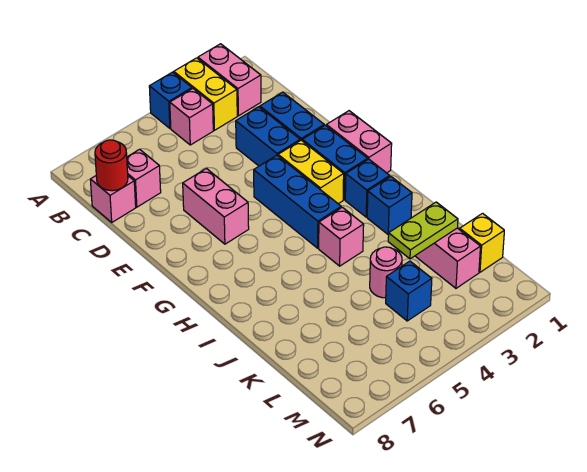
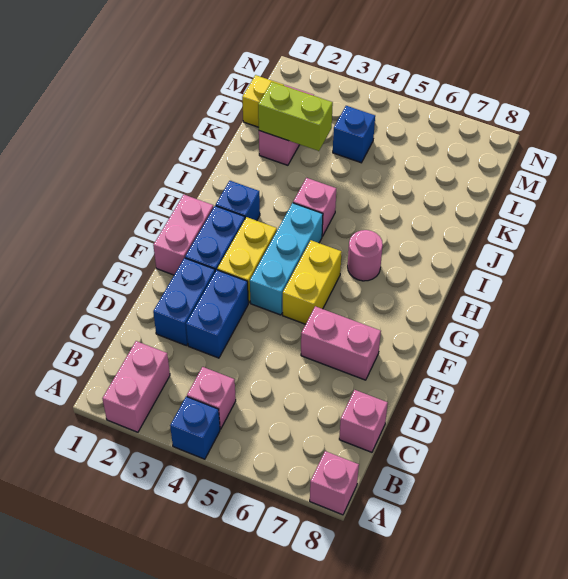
yellow 1x2 brick [174,58,237,130] -> yellow 1x2 brick moved to [283,240,342,324]
pink 1x1 brick [127,149,161,207] -> pink 1x1 brick moved to [310,451,359,515]
red 1x1 round brick [95,140,128,191] -> none
pink 1x2 brick [183,168,249,244] -> pink 1x2 brick turned to [301,306,381,380]
blue 1x3 brick [254,155,341,248] -> cyan 1x3 brick [250,203,323,315]
blue 1x1 brick [367,176,412,234] -> none
lime 1x2 plate [388,202,458,259] -> lime 1x2 brick [258,82,333,151]
pink 1x1 round brick [370,247,402,298] -> pink 1x1 round brick moved to [348,230,383,281]

